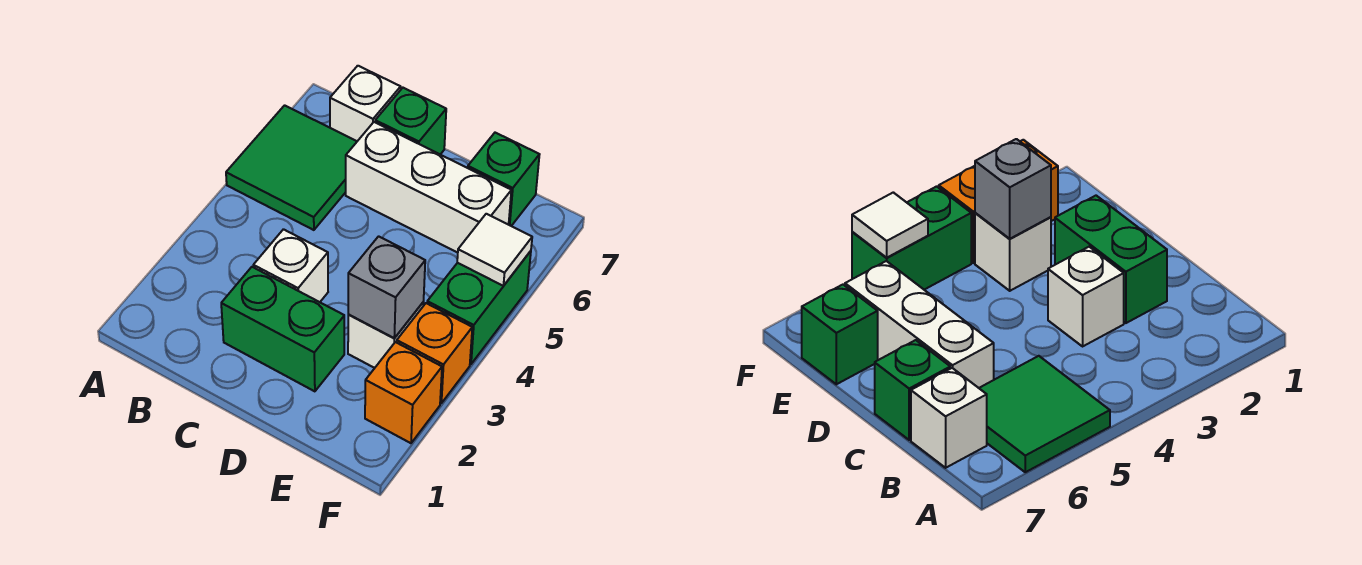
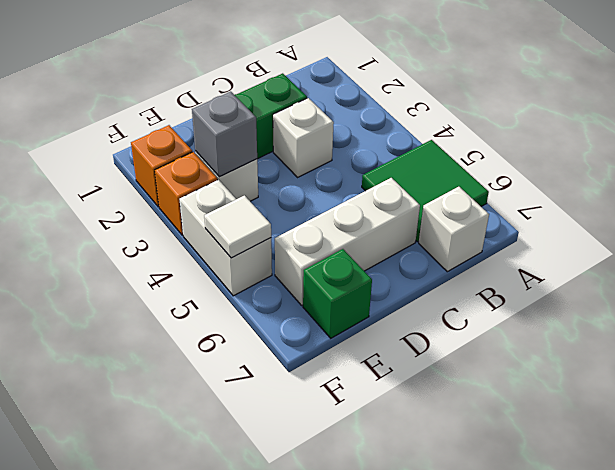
green 1x1 brick [375,88,446,154] -> none
green 1x2 brick [427,251,531,364] -> white 1x2 brick [179,180,272,296]

